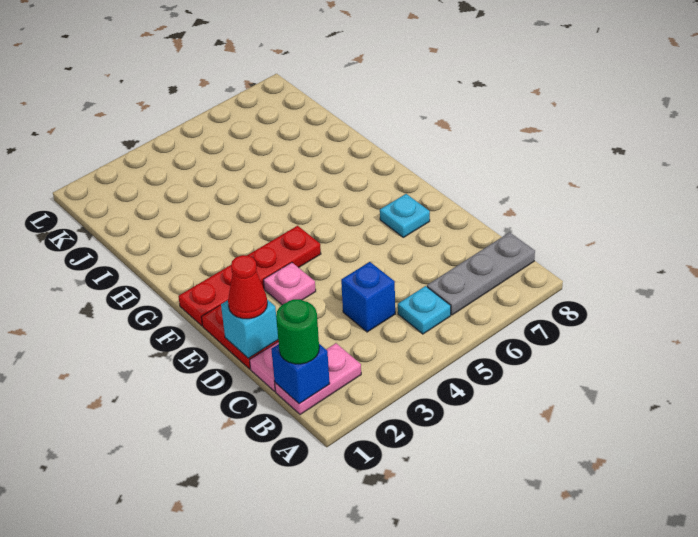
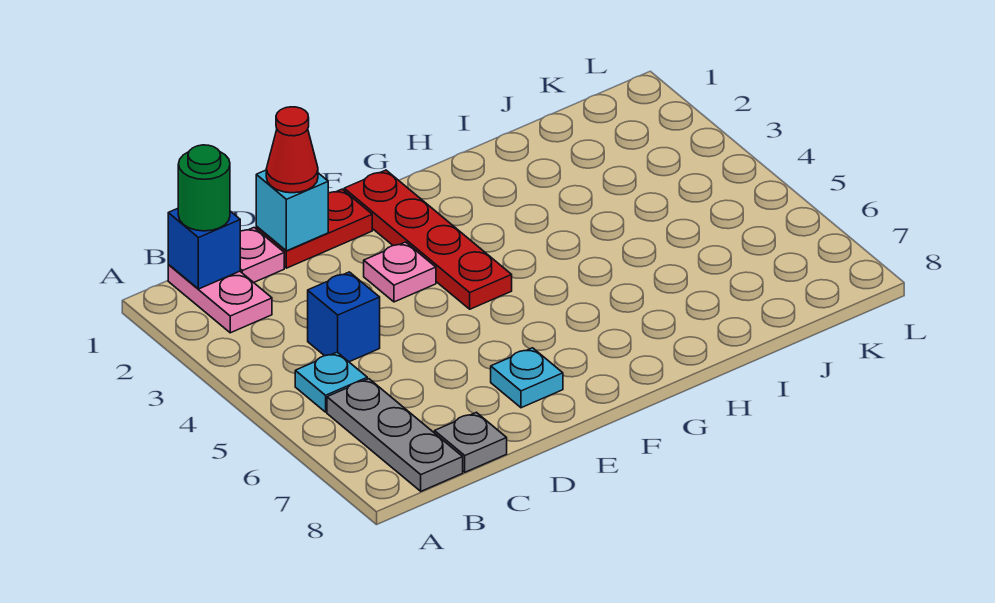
none -> grey 1x1 plate [435,412,507,472]

